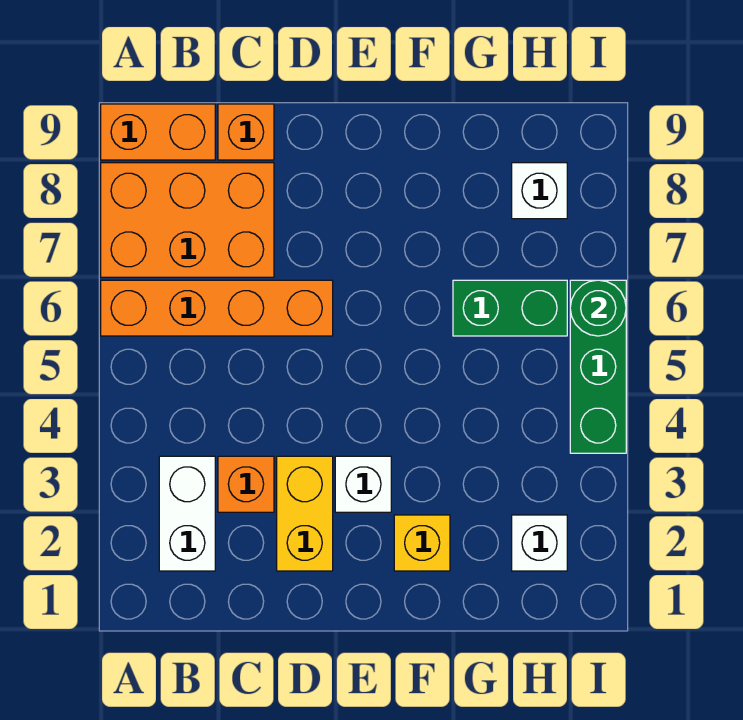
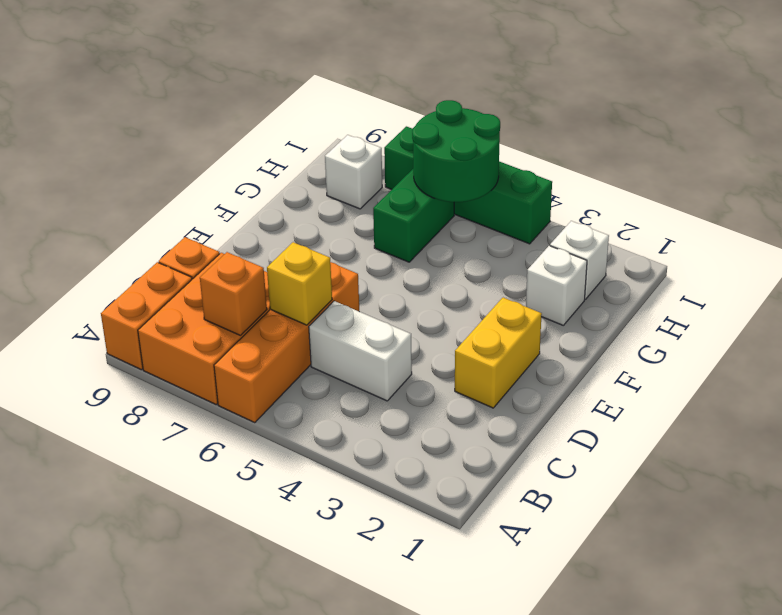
white 1x2 brick [159,456,215,571] -> white 1x2 brick moved to [309,301,412,401]
orange 1x1 brick [218,456,274,512] -> orange 1x1 brick moved to [200,252,267,335]
yellow 1x2 brick [277,456,333,571] -> yellow 1x2 brick turned to [455,298,542,408]
white 1x1 brick [335,456,391,512] -> white 1x1 brick moved to [526,246,587,325]
yellow 1x1 brick [394,515,450,571] -> yellow 1x1 brick moved to [267,242,332,325]
green 1x3 brick [570,280,626,453] -> green 1x4 brick [384,126,552,244]
green 1x1 round brick [570,280,626,336] -> green 2x2 round brick [412,100,500,202]

